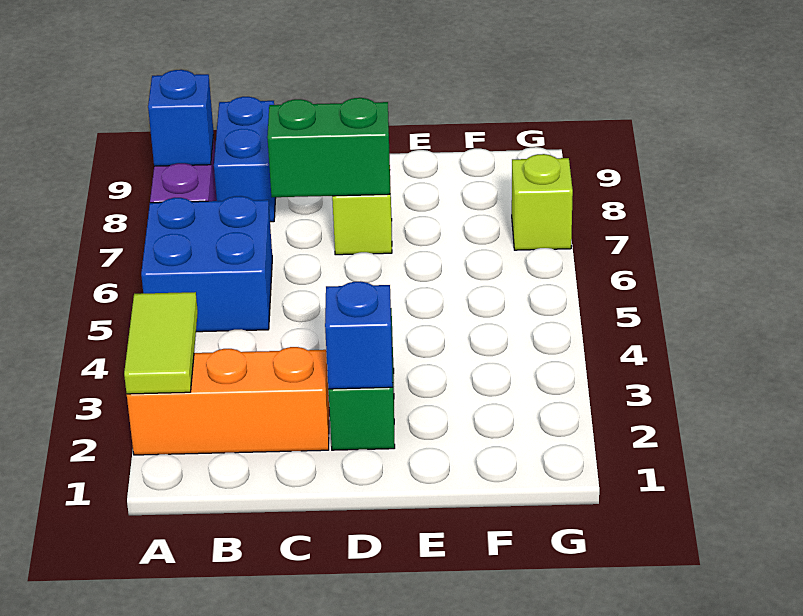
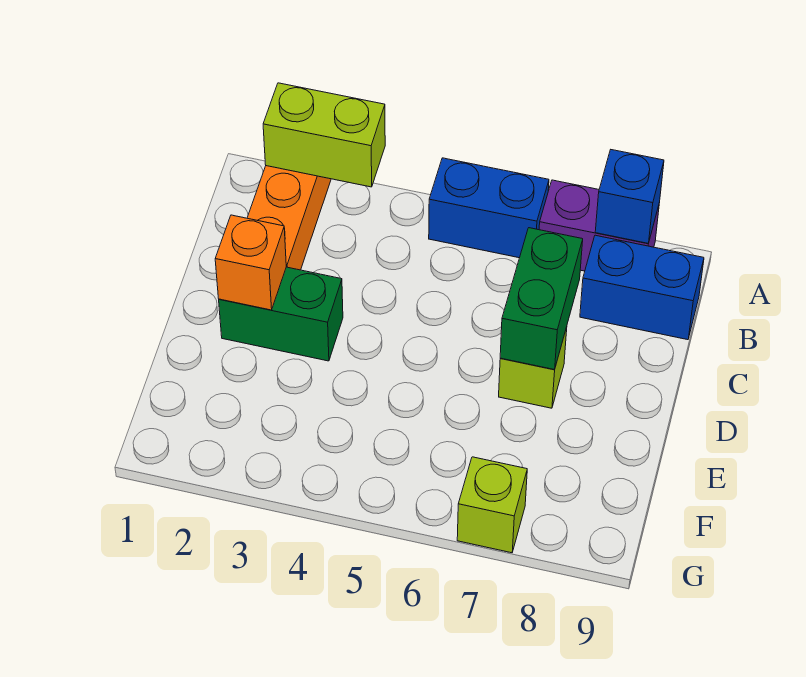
lime 1x2 tile [124,292,198,394] -> lime 1x2 brick [263,83,385,187]
blue 2x2 brick [141,196,272,332] -> blue 1x2 brick [429,158,549,258]
blue 1x1 brick [325,281,393,389] -> orange 1x1 brick [215,215,286,310]

